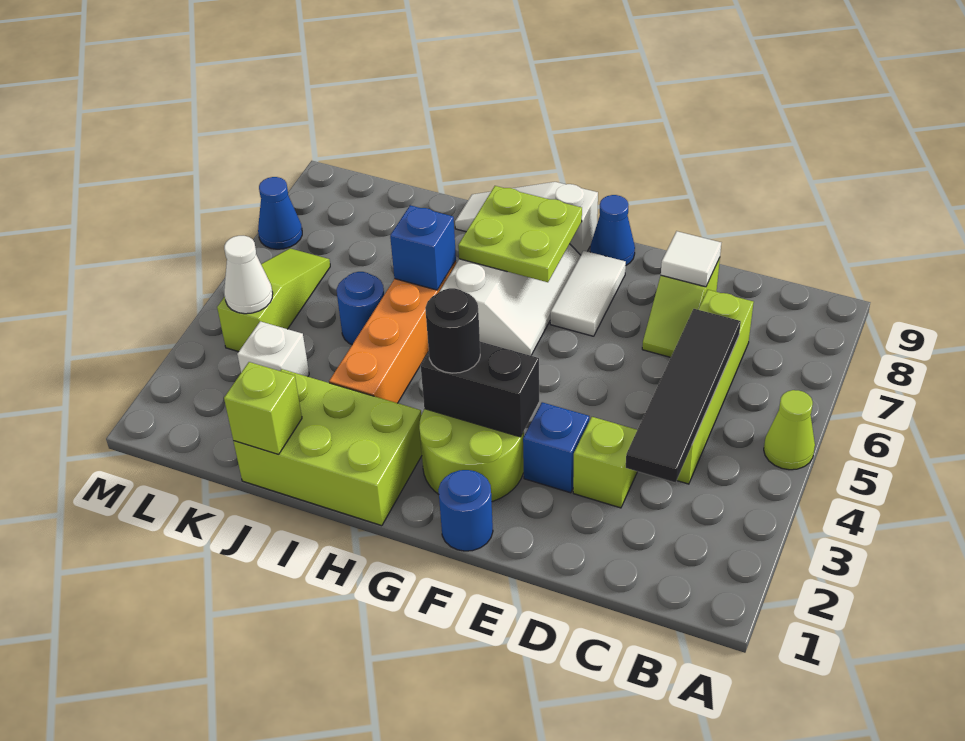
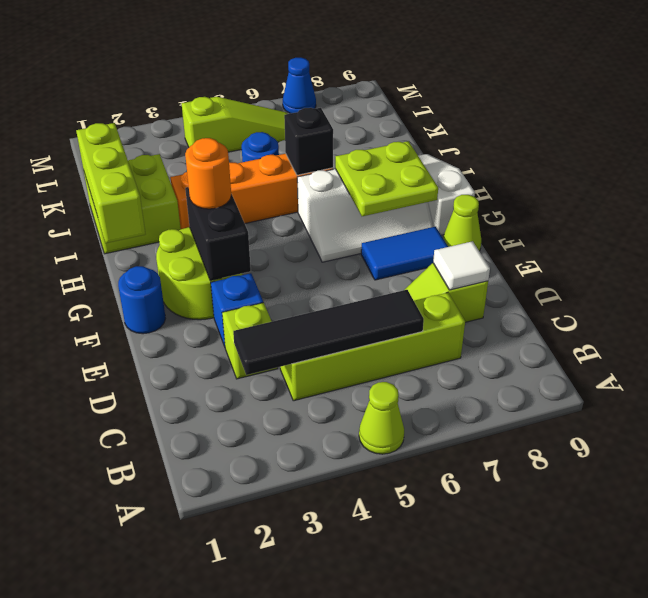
white 1x2 tile [550,251,626,336] -> blue 1x2 tile [361,227,448,280]
blue 1x1 cone [590,195,635,265] -> lime 1x1 cone [443,195,481,251]
black 1x1 round brick [425,288,480,373] -> orange 1x1 round brick [185,138,231,209]
lime 2x3 brick [234,369,422,526] -> lime 2x2 brick [84,154,181,254]
blue 1x1 brick [390,205,456,290] -> black 1x1 brick [284,108,333,175]
lime 1x1 brick [224,362,302,454] -> lime 1x3 brick [76,123,145,243]
white 1x1 brick [237,321,309,377] -> none
white 1x1 cone [224,236,273,314] -> none

